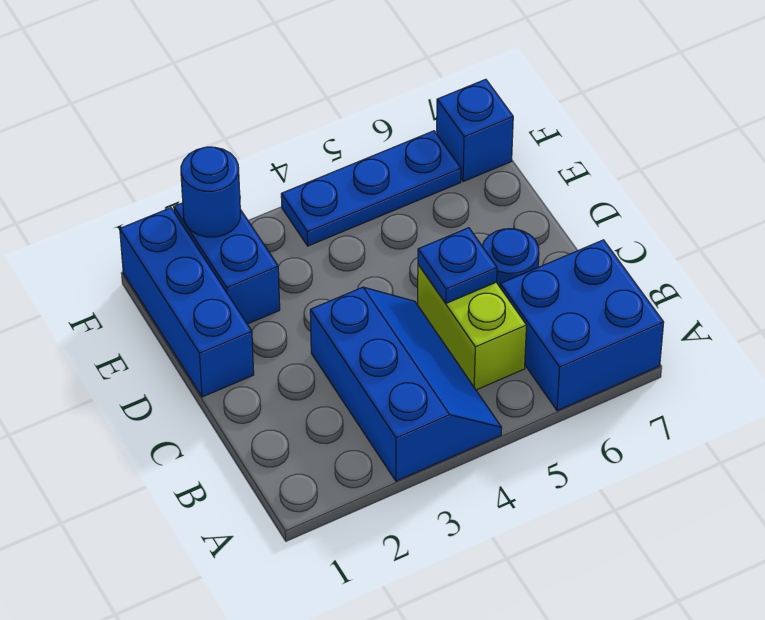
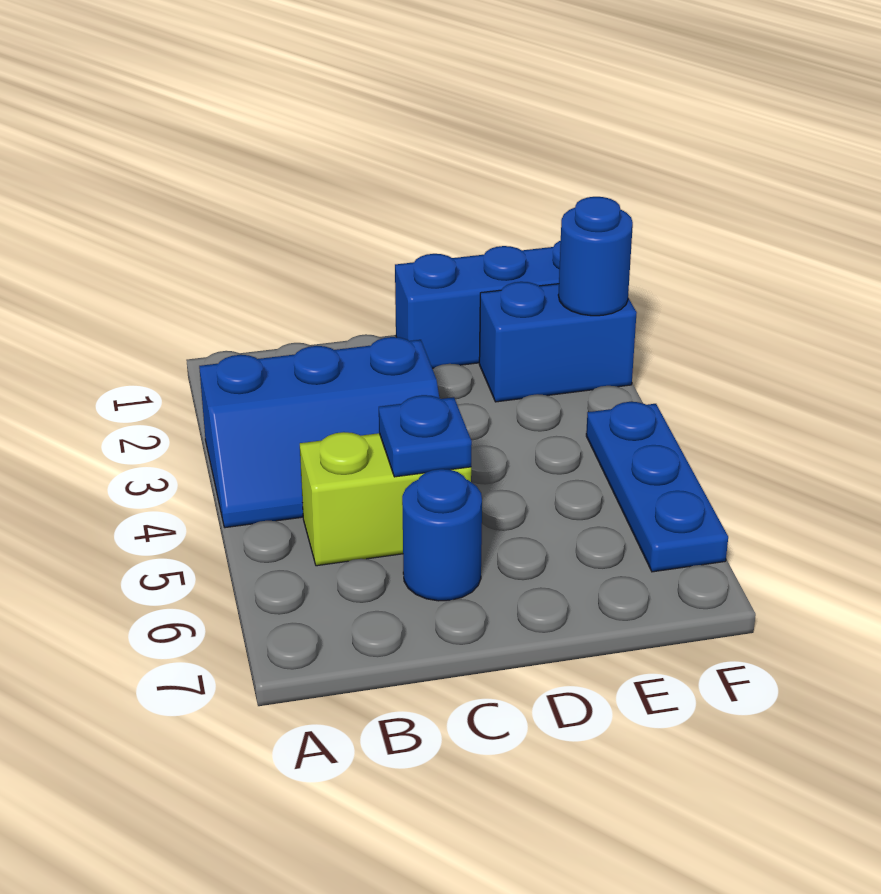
blue 2x2 brick [500,240,664,411] -> none
blue 1x1 brick [437,79,513,182] -> none

